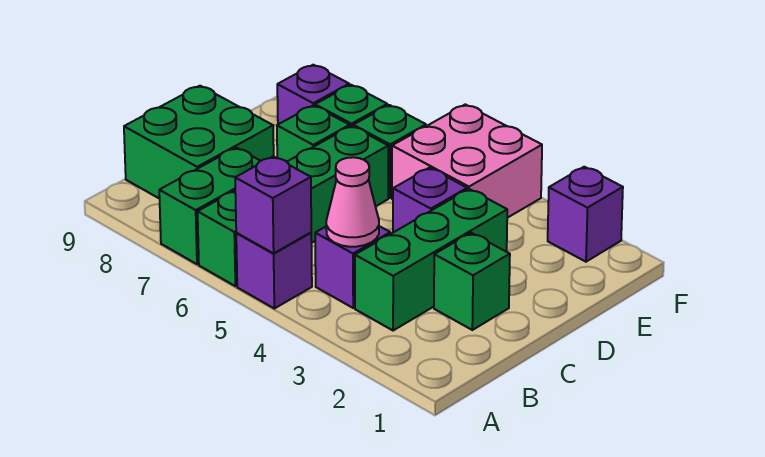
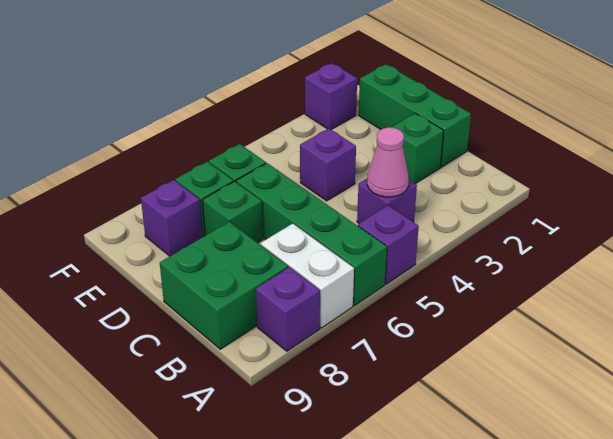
purple 1x1 brick [235,156,311,253] -> purple 1x1 brick moved to [256,267,320,351]
green 1x2 brick [159,148,260,264] -> white 1x2 brick [260,224,354,328]
green 1x3 brick [355,189,507,331] -> green 1x3 brick moved to [359,64,471,167]
pink 2x2 brick [392,104,542,218] -> none

